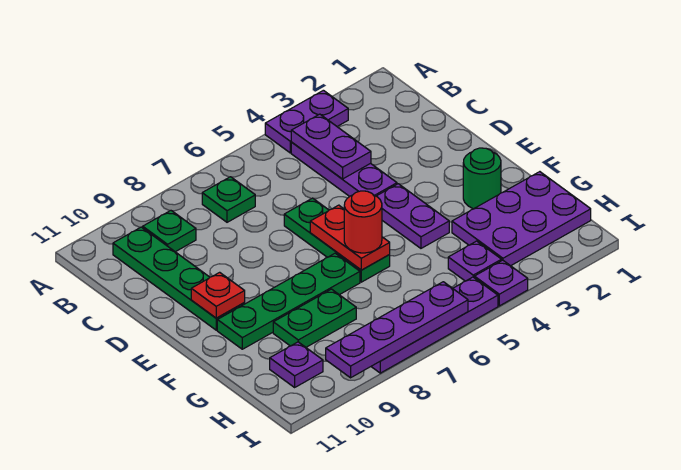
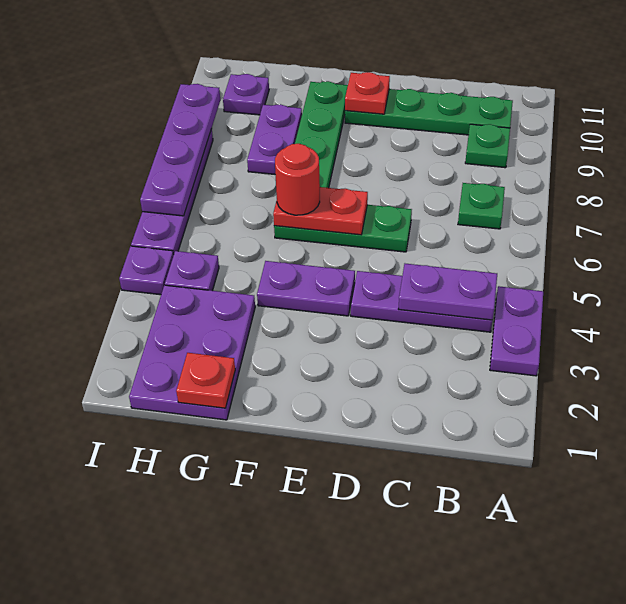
green 1x1 round brick [463,148,501,209] -> none
none -> red 1x1 plate [176,353,235,408]
green 1x2 plate [273,289,356,347] -> purple 1x2 plate [247,104,302,174]

